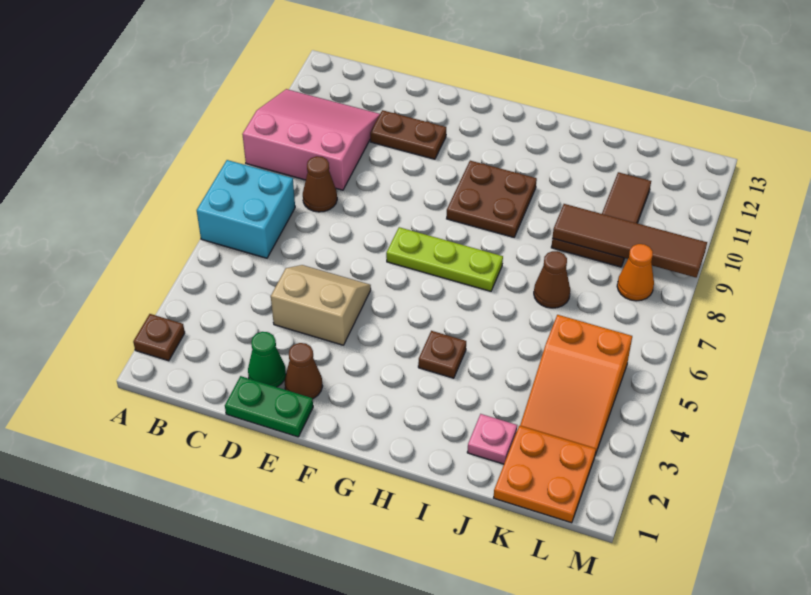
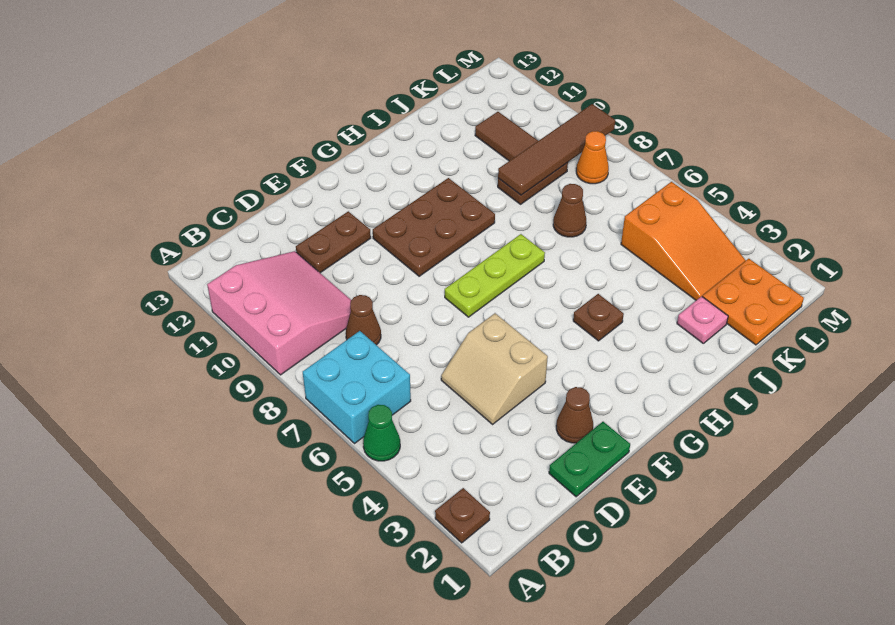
pink 3x3 slope [242,89,380,190] -> pink 3x3 slope turned to [207,251,351,375]
green 1x1 cone [248,332,286,387] -> green 1x1 cone moved to [363,405,400,461]
tan 2x2 slope [271,265,371,345] -> tan 2x2 slope turned to [441,313,548,424]
brown 2x2 plate [447,161,537,237] -> brown 2x3 plate [373,178,495,276]

